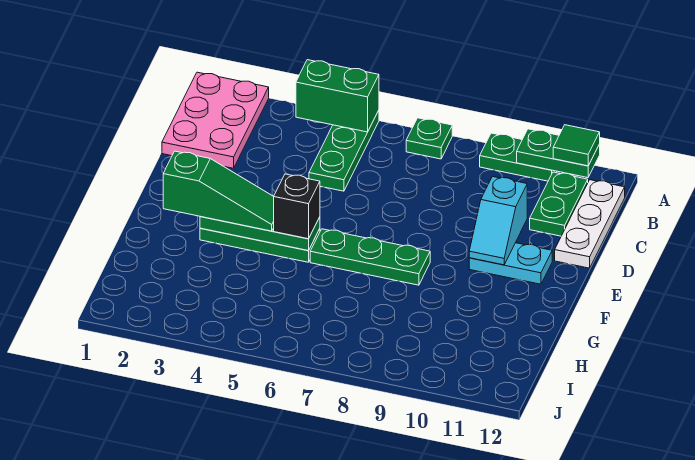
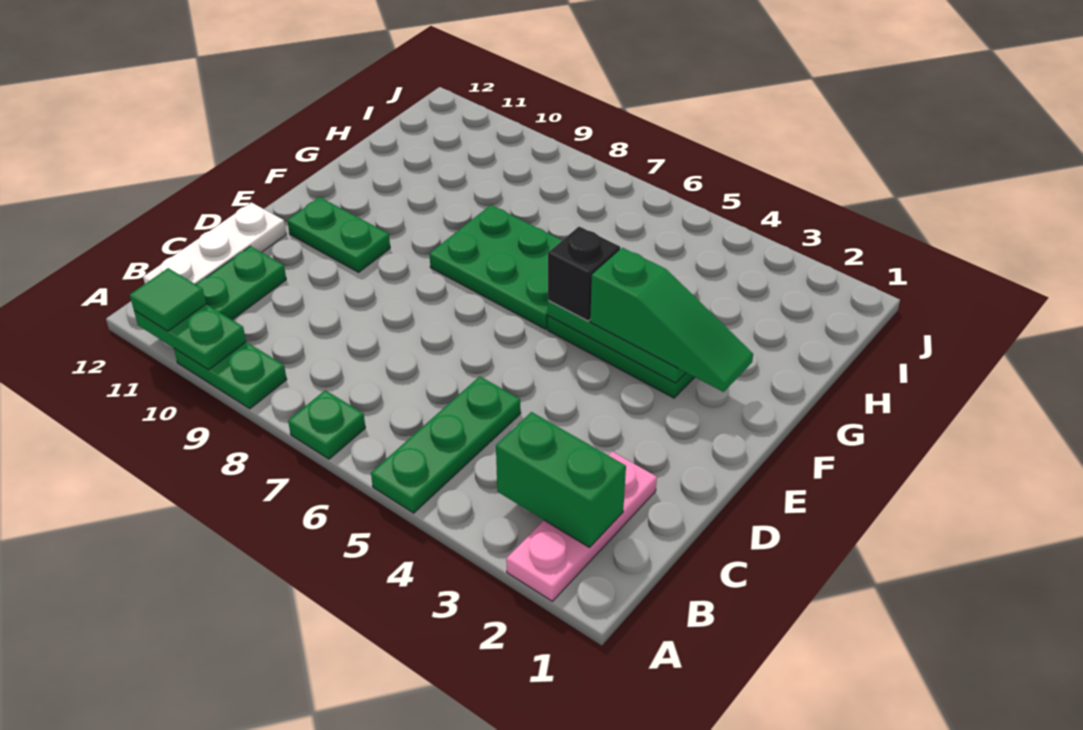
pink 2x3 plate [162,72,269,168] -> pink 1x3 plate [506,451,657,601]
green 1x2 brick [296,60,379,132] -> green 1x2 brick moved to [496,412,626,548]
cyan 1x2 slope [469,176,527,265] -> none
cyan 1x2 plate [469,243,552,284] -> green 1x2 plate [287,197,390,272]
green 1x3 slope [163,151,274,231] -> green 1x3 slope turned to [590,248,753,392]
green 1x3 plate [310,229,430,285] -> green 2x3 plate [429,205,562,329]

